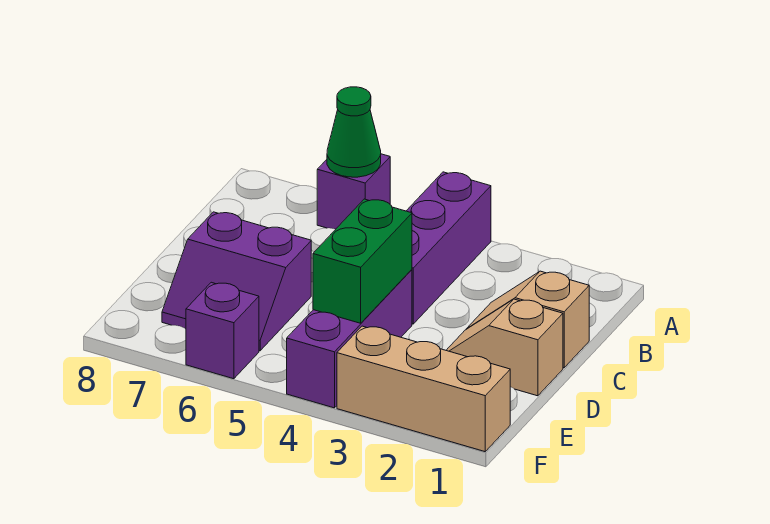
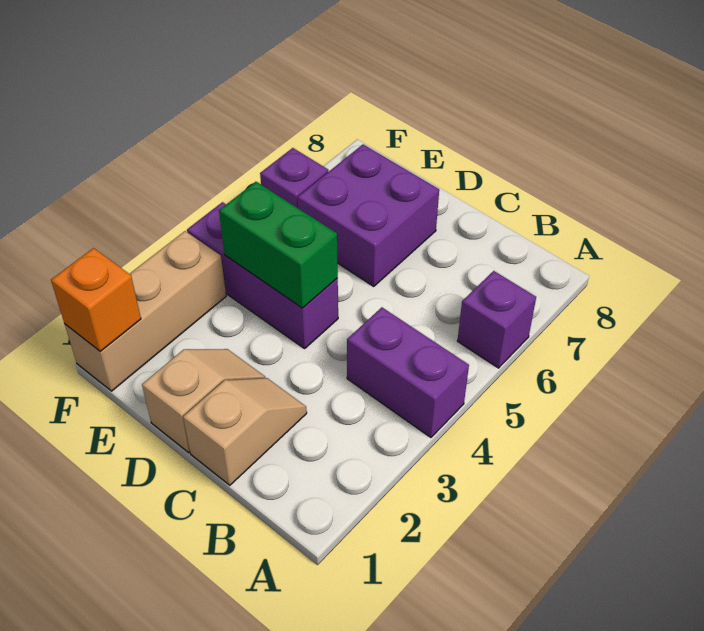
purple 1x3 brick [407,172,491,324] -> purple 1x2 brick [347,307,469,437]
green 1x1 cone [327,87,381,177] -> none
purple 2x2 slope [162,212,311,351] -> purple 2x2 brick [298,144,439,286]
none -> orange 1x1 brick [51,248,141,352]

